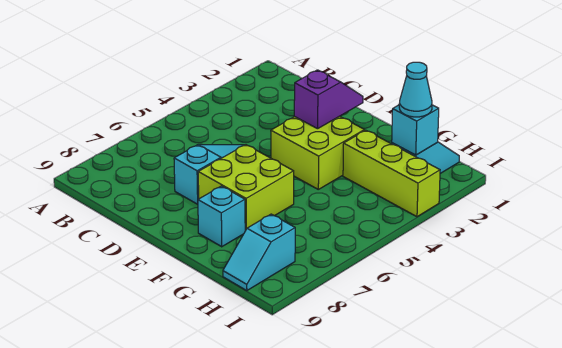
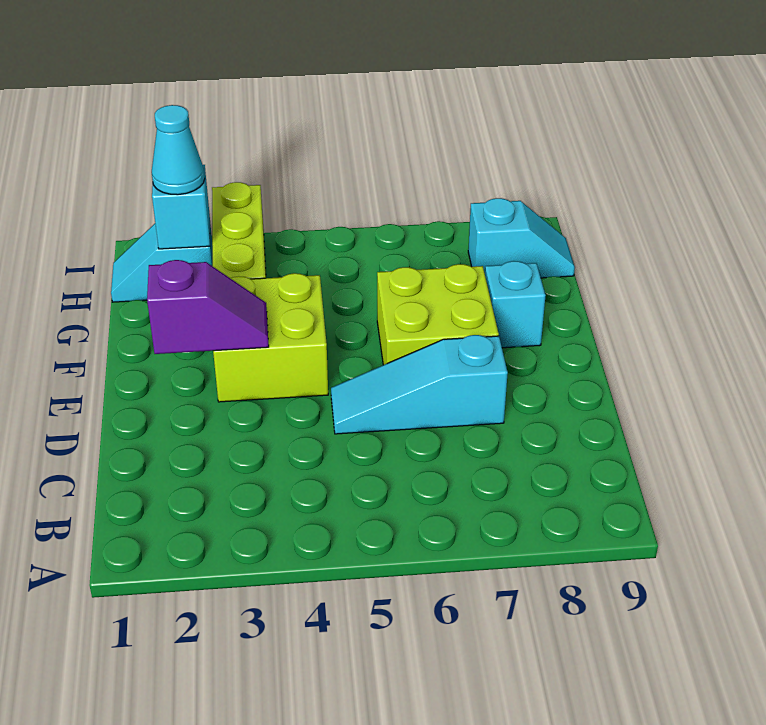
purple 1x2 slope [294,70,363,129] -> purple 1x2 slope turned to [147,260,269,354]

